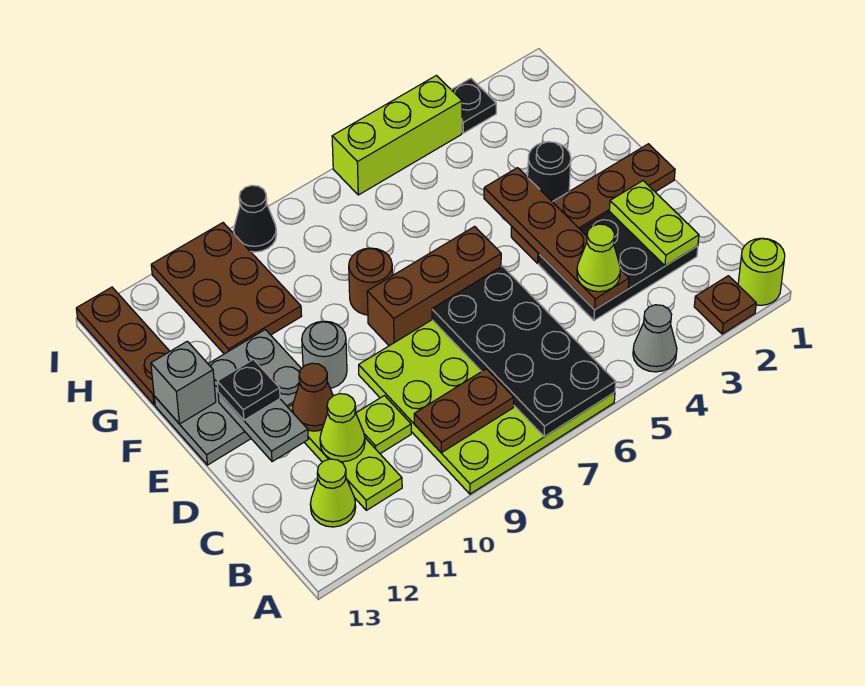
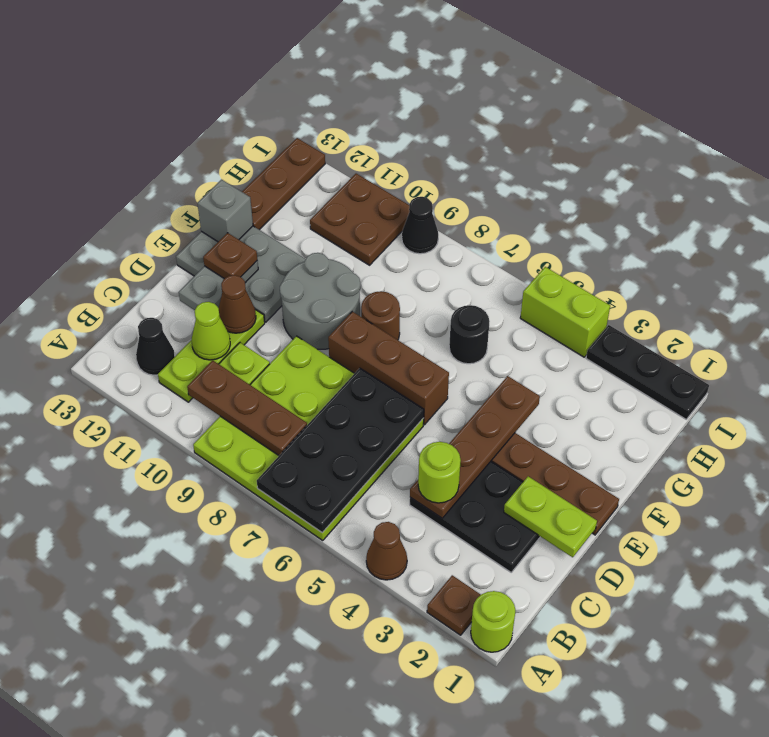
grey 1x1 cone [633,305,677,372] -> brown 1x1 cone [366,522,407,580]
brown 1x2 plate [414,369,514,453] -> brown 1x3 plate [187,360,307,455]
lime 1x1 cone [310,459,356,527] -> black 1x1 cone [136,318,175,375]
lime 1x2 plate [609,181,699,266] -> lime 1x2 plate turned to [504,476,597,557]
lime 1x1 cone [577,224,621,292] -> lime 1x1 round brick [418,442,461,503]
grey 1x1 round brick [302,321,347,388] -> grey 2x2 round brick [280,253,361,349]
black 1x1 plate [217,359,280,420] -> brown 1x1 plate [203,233,257,279]
black 1x1 round brick [528,142,571,202] -> black 1x1 round brick moved to [449,305,490,364]
brown 2x3 plate [151,223,302,354] -> brown 2x2 plate [310,174,409,265]
black 1x1 plate [451,78,496,133] -> black 1x3 plate [586,325,709,419]
lime 1x3 brick [332,75,462,195] -> lime 1x2 brick [520,267,610,357]

